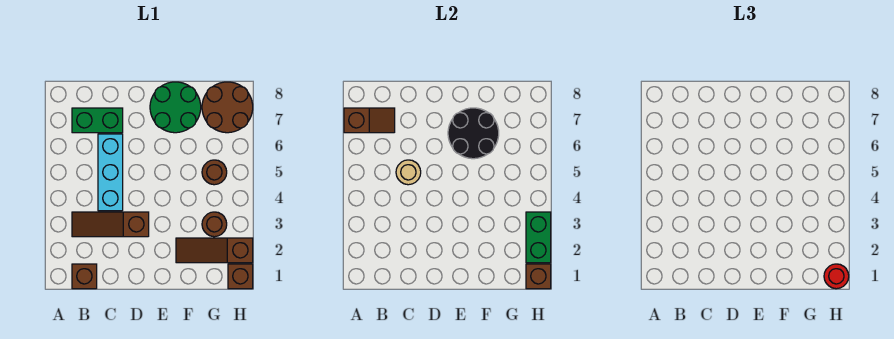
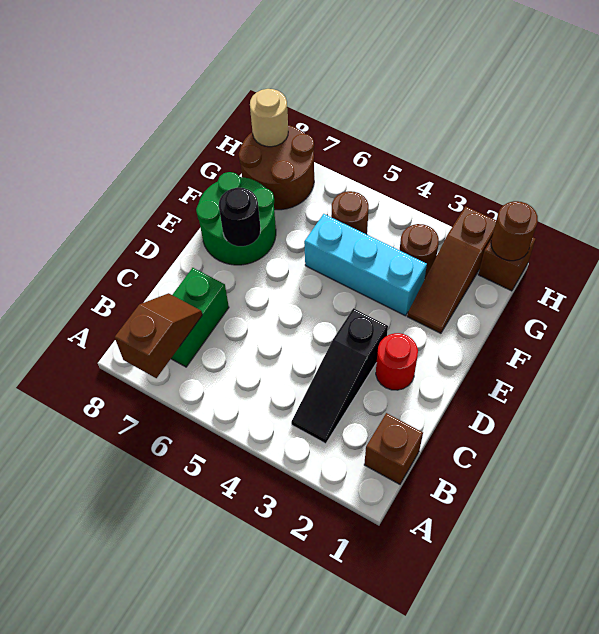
brown 1x3 slope [72,212,149,237] -> black 1x3 slope [291,308,388,444]
cyan 1x3 brick [98,134,123,211] -> cyan 1x3 brick moved to [304,214,427,316]
tan 1x1 round brick [396,160,421,185] -> tan 1x1 round brick moved to [250,89,288,147]
black 2x2 round brick [448,108,499,159] -> black 1x1 round brick [219,188,261,246]
brown 1x1 brick [526,264,551,289] -> brown 1x1 round brick [491,201,538,261]
red 1x1 round brick [824,264,849,289] -> red 1x1 round brick moved to [376,333,418,390]
green 1x2 brick [526,212,551,263] -> none

